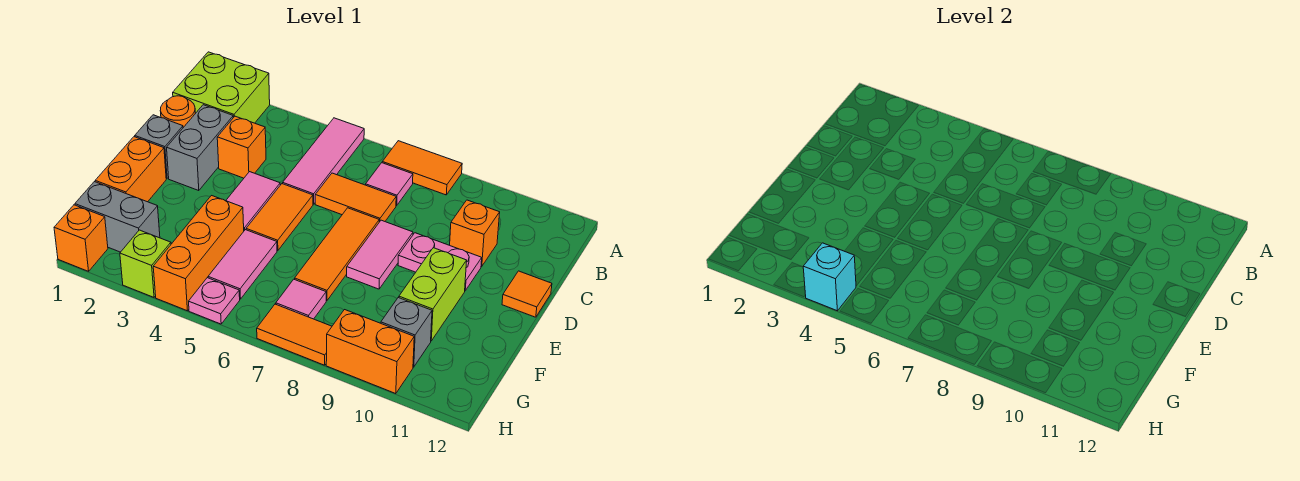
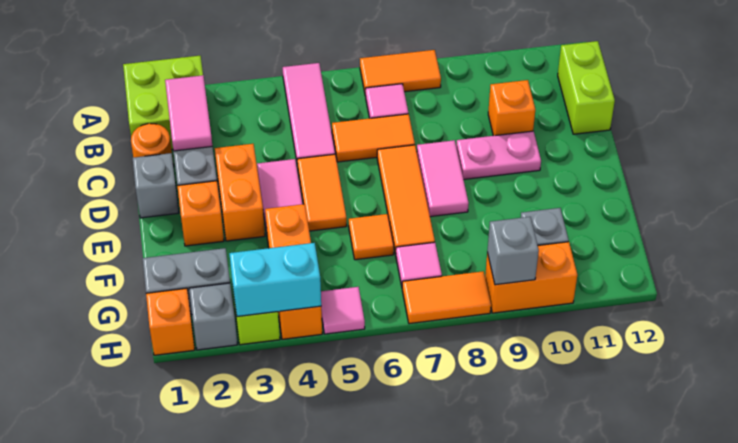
orange 1x1 brick [217,116,266,178] -> orange 1x1 brick moved to [177,181,224,246]
orange 1x1 tile [502,271,552,317] -> orange 1x1 tile moved to [349,214,394,260]
orange 1x2 brick [95,137,166,202] -> orange 1x2 brick moved to [215,144,265,241]
lime 1x2 brick [399,248,467,341] -> lime 1x2 brick moved to [558,41,615,134]
pink 1x2 tile [208,230,277,299] -> pink 1x2 tile moved to [165,75,212,151]
none -> grey 1x1 brick [189,283,237,350]
cyan 1x1 brick [803,243,856,311] -> cyan 1x2 brick [229,243,321,317]
pink 1x1 plate [189,278,240,324] -> pink 1x1 tile [321,287,365,334]
none -> grey 1x1 brick [487,217,539,285]

